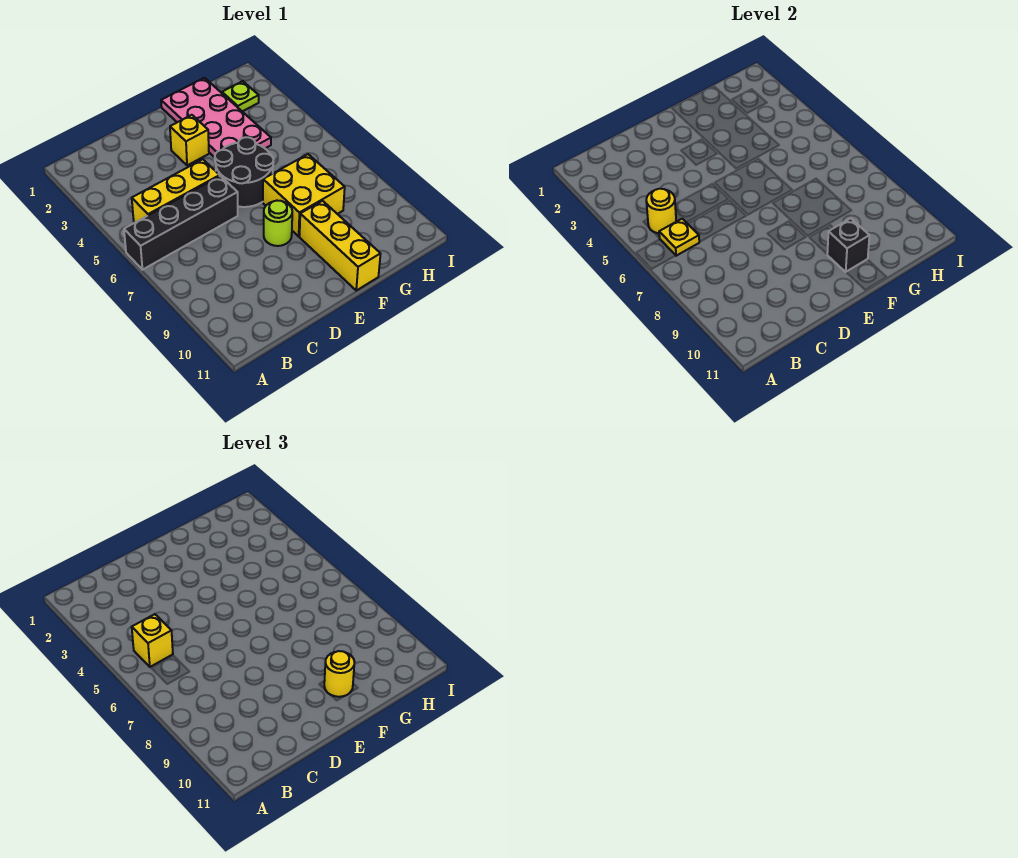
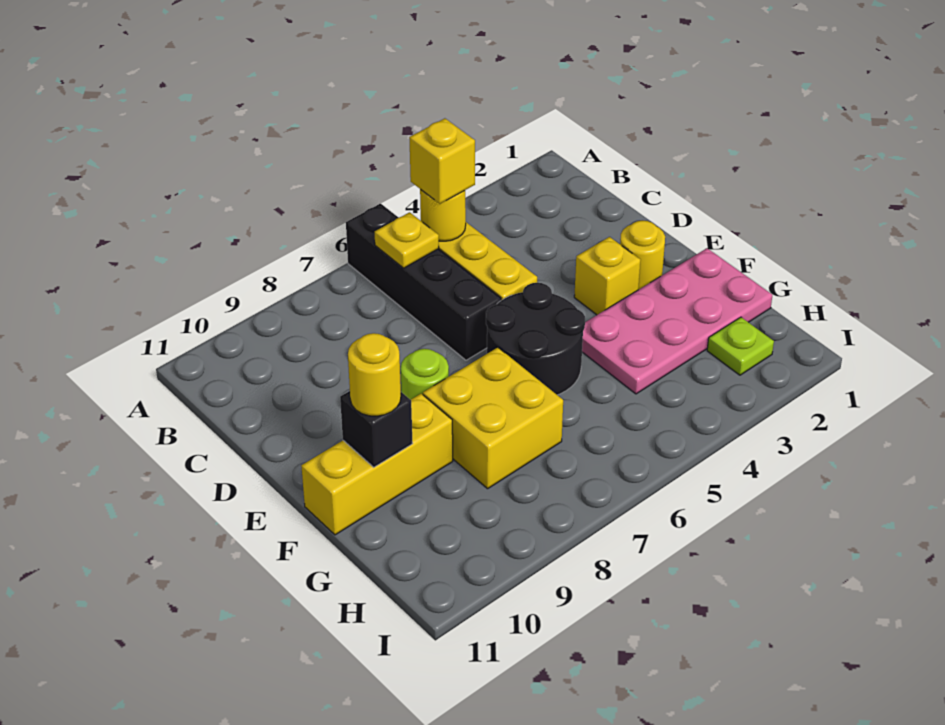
none -> yellow 1x1 round brick [620,221,665,290]

